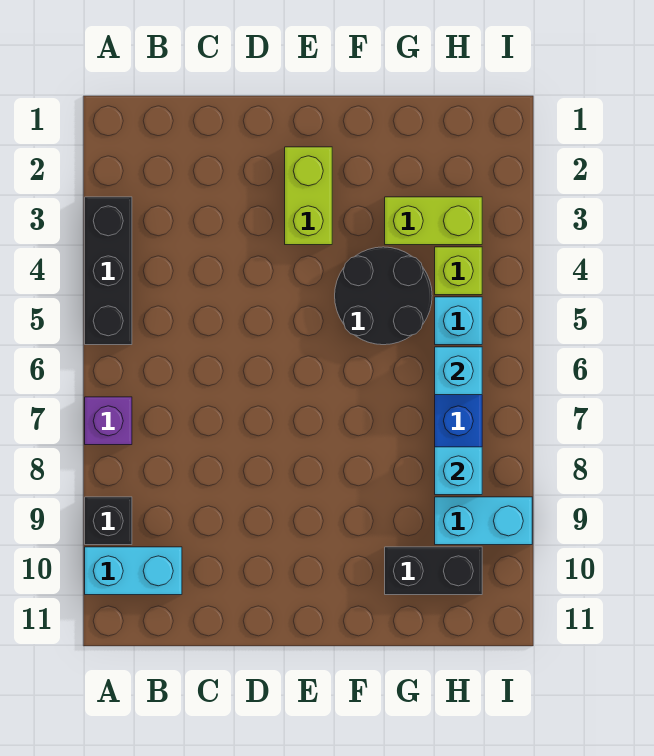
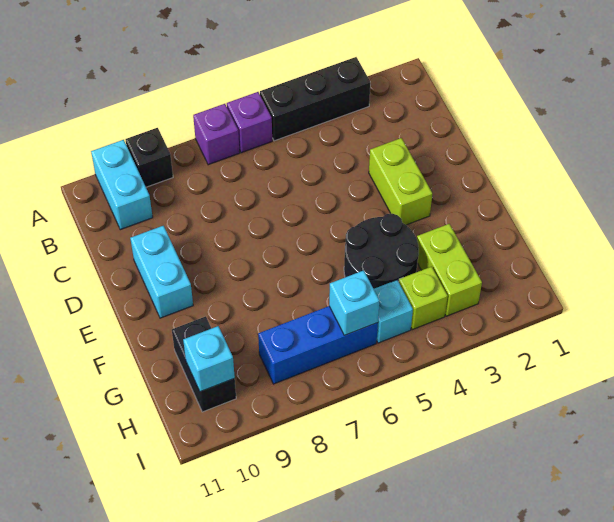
none -> purple 1x1 brick [227,92,272,153]
lime 1x2 brick [285,147,332,245] -> lime 1x2 brick turned to [369,138,432,225]
cyan 1x1 brick [435,447,482,495] -> cyan 1x1 brick moved to [183,326,235,392]
cyan 1x2 brick [435,497,532,545] -> cyan 1x2 brick moved to [130,226,193,318]

